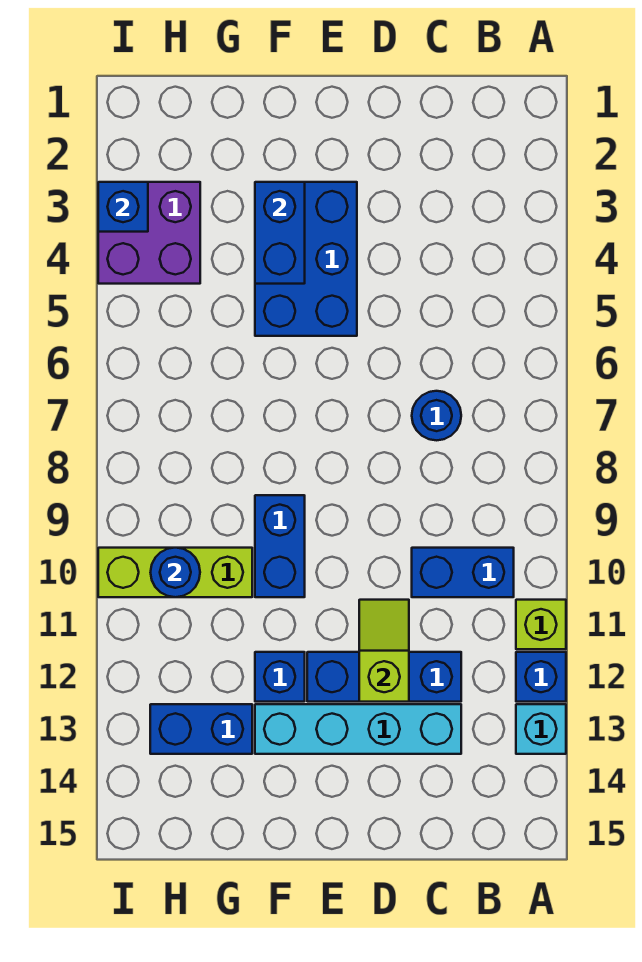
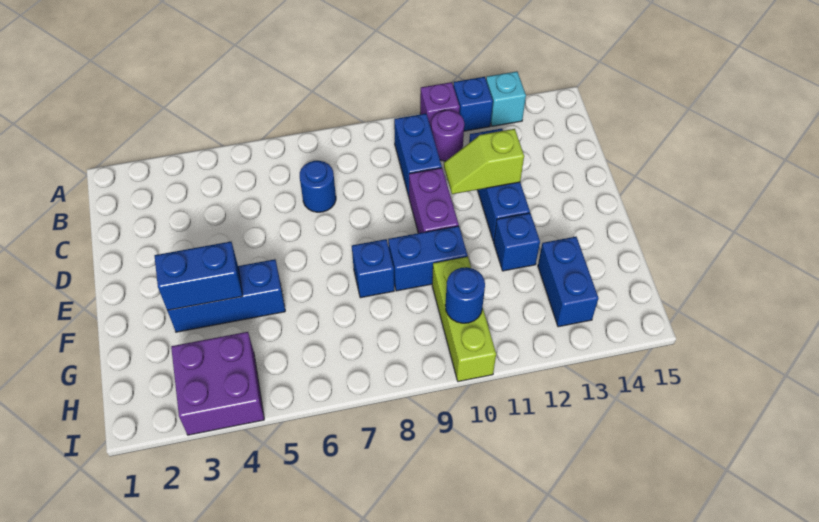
lime 1x1 brick [516,600,566,649] -> purple 1x1 brick [420,82,460,127]
none -> purple 1x1 round brick [431,110,464,161]
cyan 1x4 brick [255,704,461,754] -> none
none -> purple 1x2 brick [409,168,459,233]
blue 2x3 brick [255,182,357,336] -> blue 1x3 brick [168,259,285,332]
blue 1x1 brick [98,182,148,232] -> blue 1x1 brick moved to [352,239,394,298]

